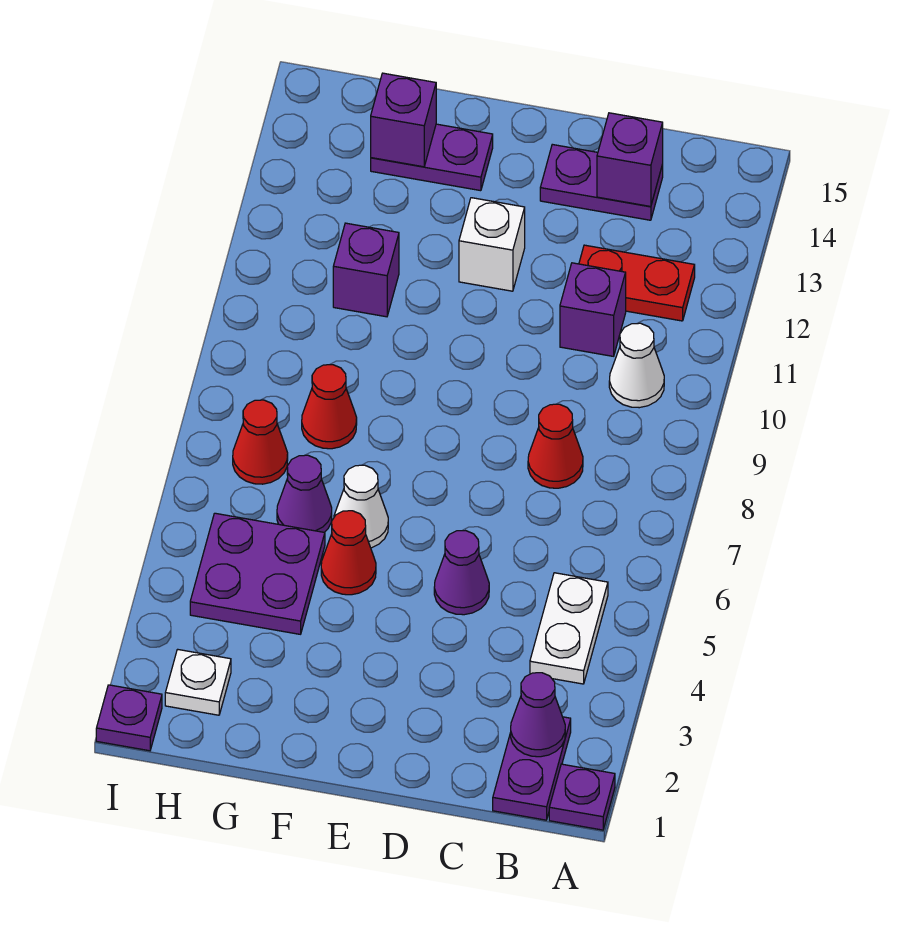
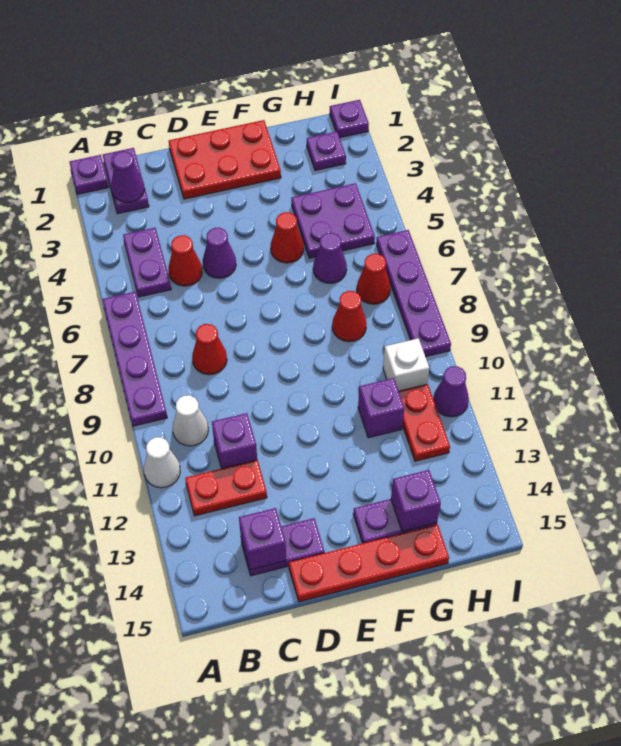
none -> purple 1x4 plate [102,292,167,426]
white 1x2 plate [530,573,608,684] -> purple 1x2 plate [123,228,171,297]
none -> red 1x1 cone [168,235,202,286]
none -> red 2x3 plate [169,120,281,199]
none -> red 1x4 plate [289,524,449,602]
white 1x1 brick [459,198,525,291] -> white 1x1 brick moved to [383,338,429,391]
white 1x1 cone [334,465,388,548] -> white 1x1 cone moved to [144,437,180,488]
white 1x1 plate [165,649,231,715] -> purple 1x1 plate [307,132,346,170]
none -> red 1x2 plate [399,384,450,461]
none -> purple 1x4 plate [376,230,451,357]
none -> purple 1x1 cone [433,366,469,417]

